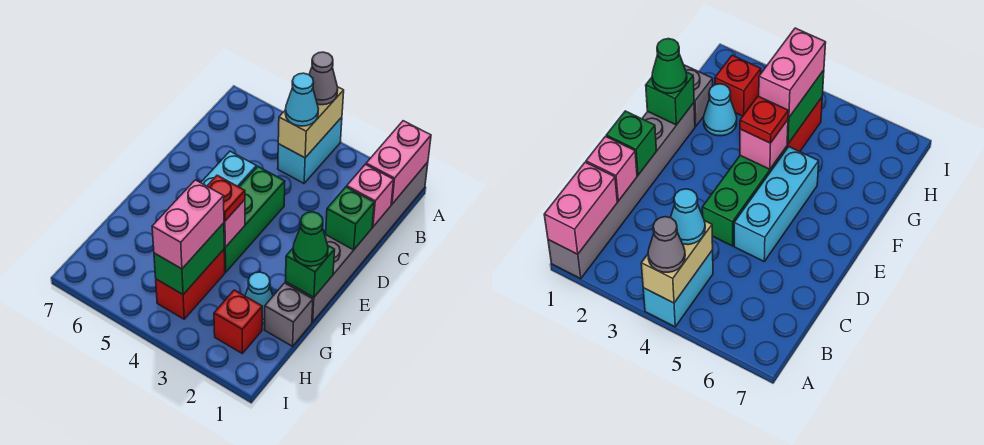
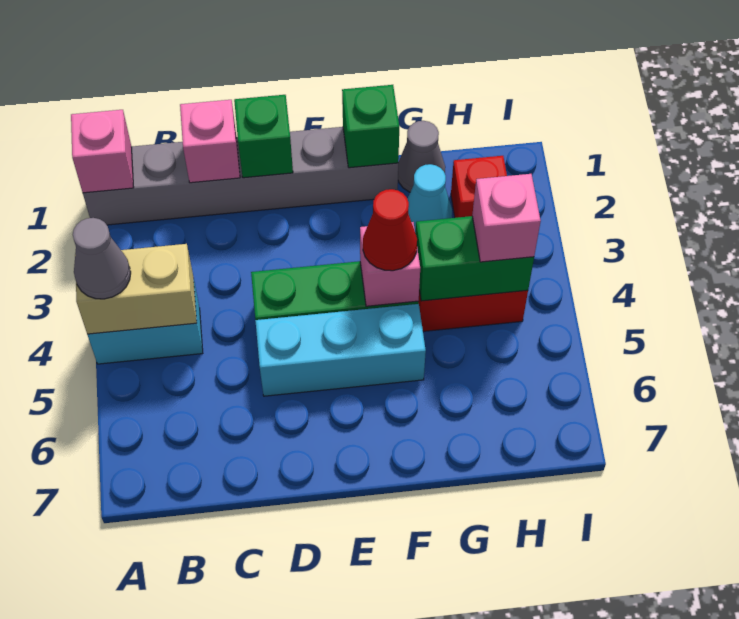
pink 1x2 brick [366,121,431,204] -> pink 1x1 brick [71,110,134,193]
cyan 1x1 cone [285,73,318,126] -> none
green 1x1 cone [293,212,328,266] -> none
red 1x1 plate [207,175,245,221] -> red 1x1 cone [363,189,417,271]
grey 1x1 brick [265,283,313,346] -> grey 1x1 cone [398,121,445,192]
pink 1x2 brick [152,180,224,269] -> pink 1x1 brick [472,174,541,262]

